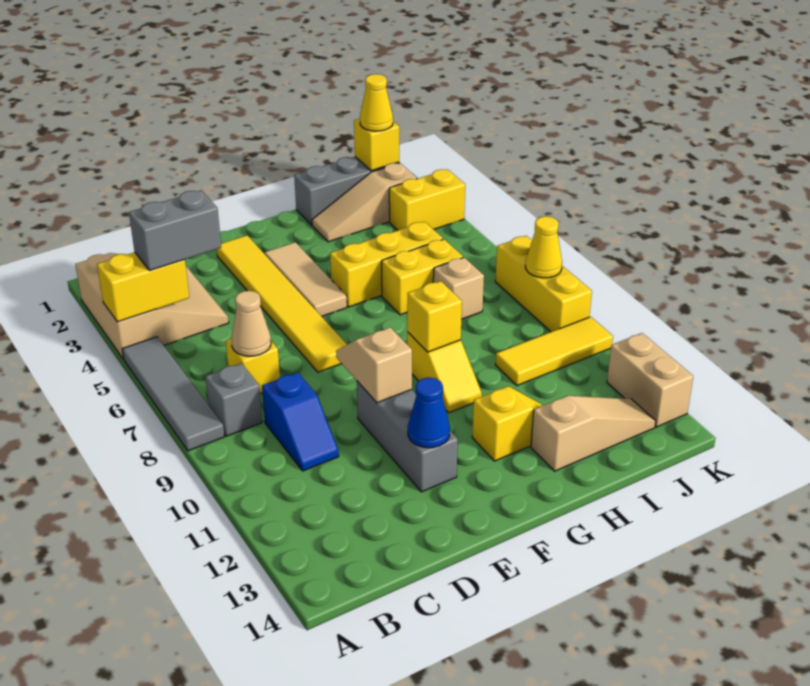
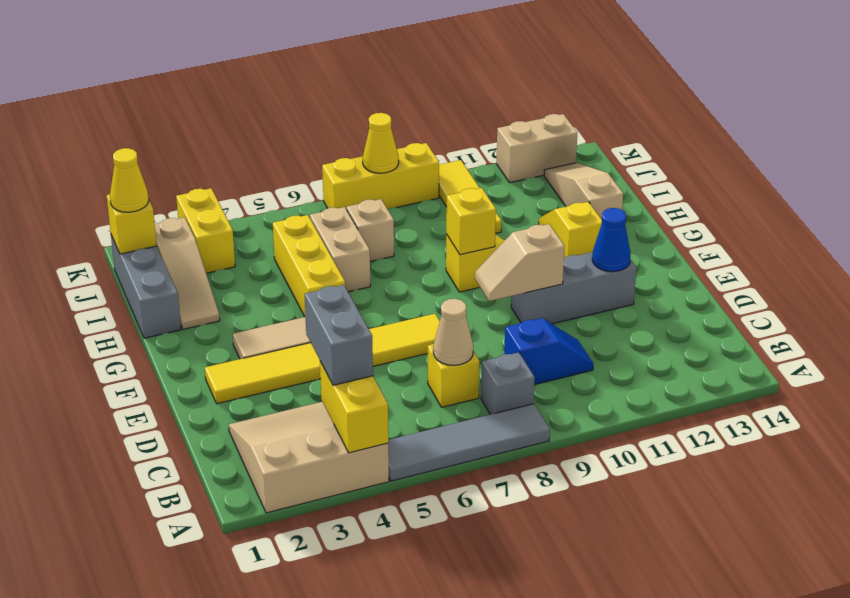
yellow 1x2 brick [382,239,463,315] -> tan 1x2 brick [310,207,370,292]

